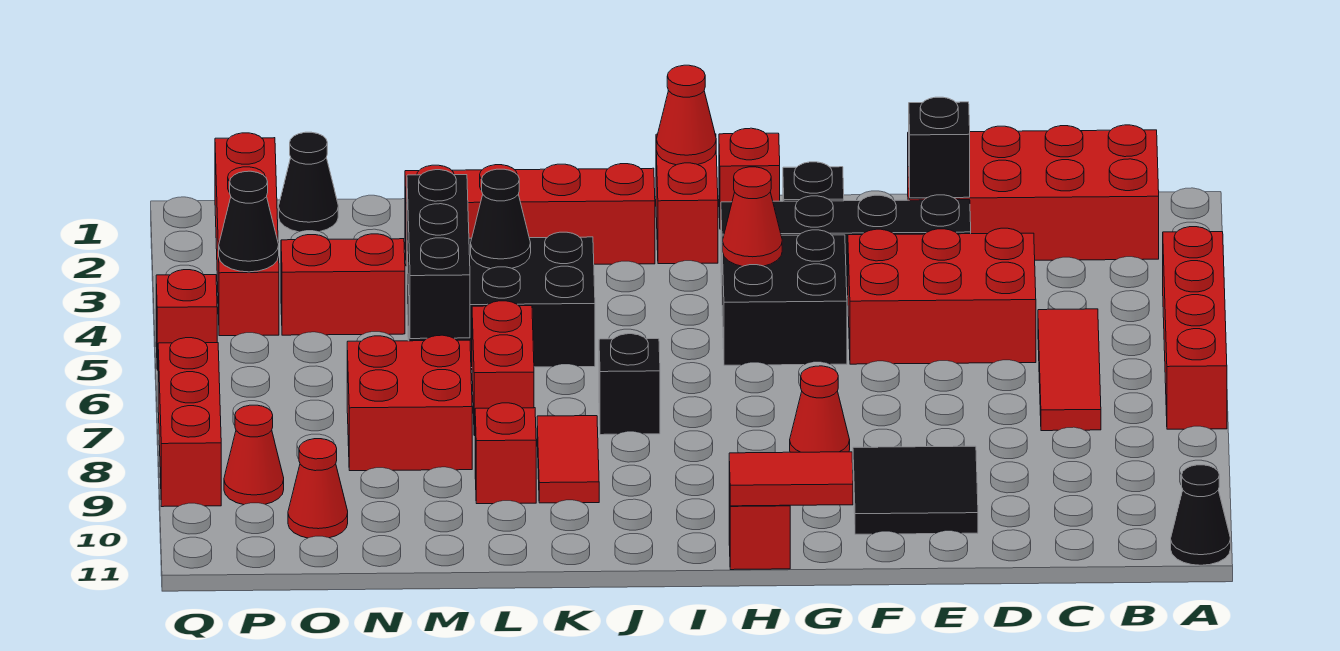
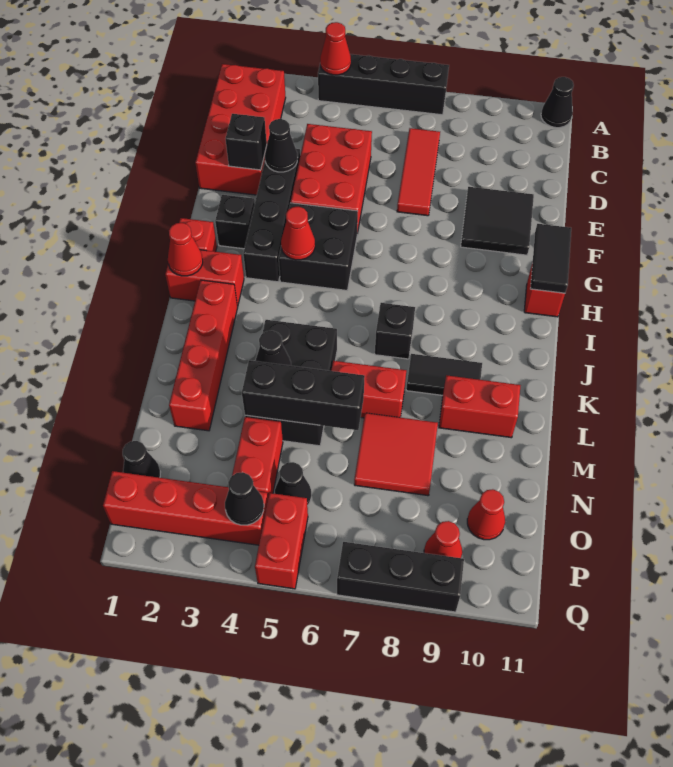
red 1x4 brick [1163,227,1227,429] -> black 1x4 brick [318,54,449,115]
red 1x3 tile [1038,309,1101,431] -> red 1x3 tile turned to [397,128,440,216]
none -> black 1x1 cone [265,119,297,172]
red 1x1 cone [790,366,850,452] -> red 1x1 cone moved to [320,22,351,75]
red 1x2 tile [729,452,853,506] -> black 1x2 tile [530,224,571,293]
red 1x2 tile [537,416,599,503] -> black 1x2 tile [406,354,482,395]
red 1x1 brick [475,403,536,504] -> red 1x2 brick [439,375,521,438]
red 2x2 brick [347,335,472,471] -> red 2x2 tile [354,413,438,496]
none -> black 1x1 cone [275,462,311,506]
red 1x1 brick [156,270,217,370] -> red 1x2 brick [255,493,308,589]
red 1x3 brick [158,338,221,507] -> black 1x3 brick [337,542,464,612]

